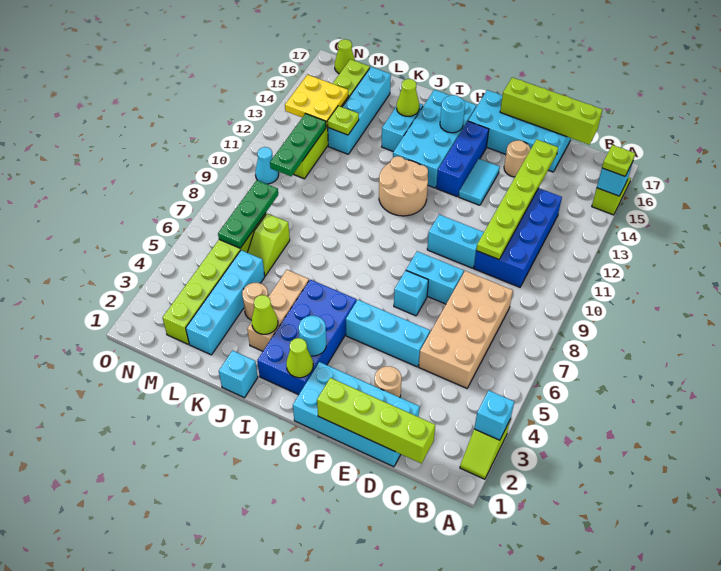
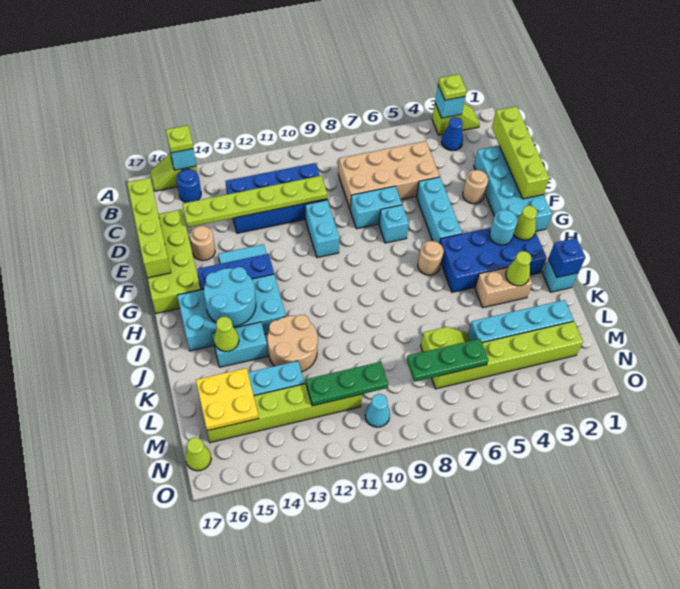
none -> blue 1x1 cone [441,117,463,151]
none -> blue 1x1 round brick [176,169,201,203]
cyan 2x4 brick [468,90,571,172] -> lime 2x4 brick [148,209,201,314]
cyan 1x2 brick [406,251,464,304] -> cyan 1x2 brick turned to [350,186,402,229]
tan 2x2 round brick [379,156,428,216] -> tan 2x2 round brick moved to [267,315,318,372]
cyan 1x1 round brick [440,95,465,133] -> cyan 2x2 round brick [204,267,256,327]
none -> blue 1x1 brick [548,238,585,278]
tan 1x3 brick [247,270,309,351] -> tan 1x2 brick [475,267,532,308]
tan 1x1 round brick [242,283,268,320] -> tan 1x1 round brick moved to [418,241,444,275]
lime 1x1 plate [327,106,359,135] -> lime 1x1 plate moved to [438,74,467,100]
yellow 2x2 plate [285,75,348,127] -> yellow 2x2 plate moved to [196,368,259,431]

